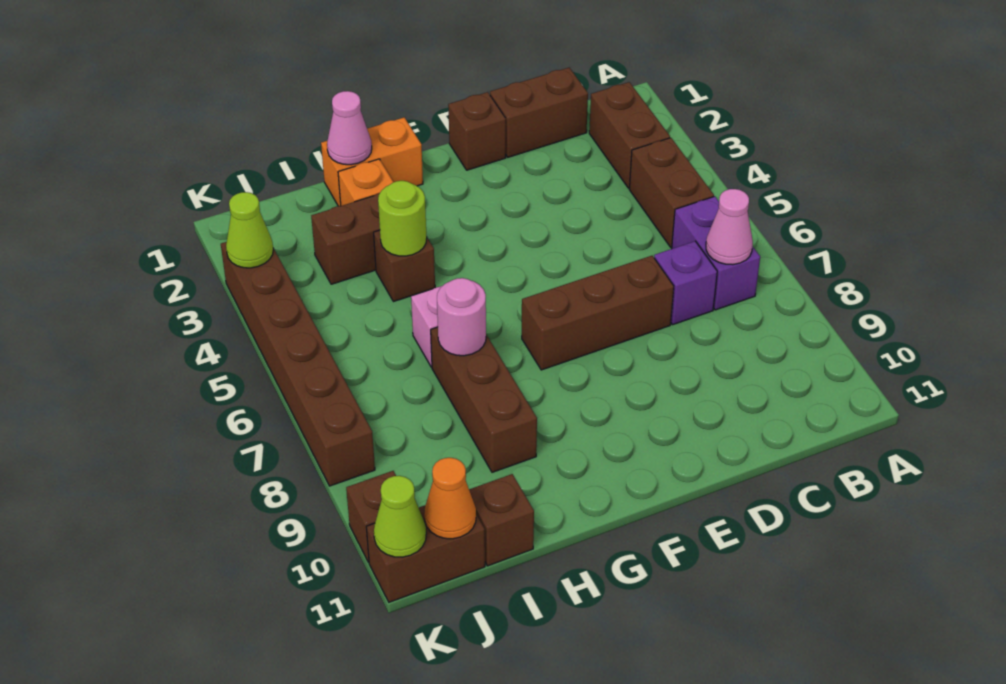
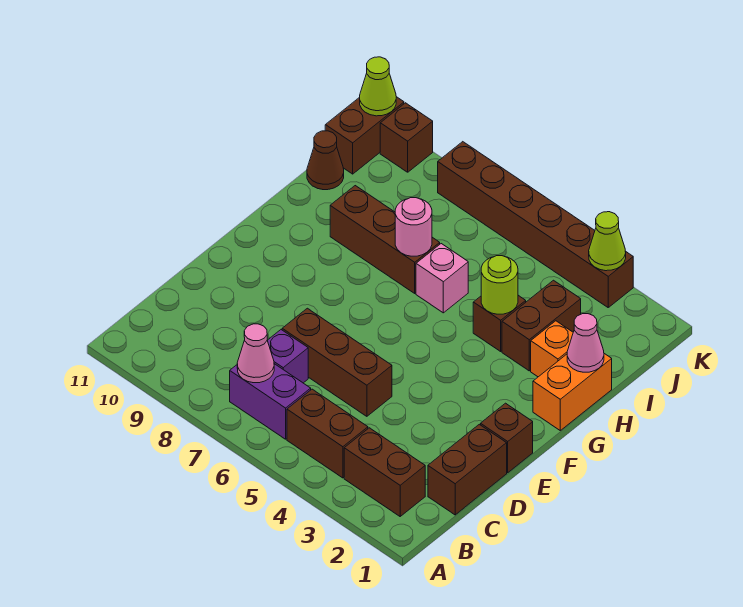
brown 1x3 brick [522,256,674,370] -> brown 1x3 brick turned to [282,308,392,416]
brown 1x1 brick [469,474,534,566] -> brown 1x1 cone [307,131,344,190]
orange 1x1 cone [424,458,476,539] -> none

